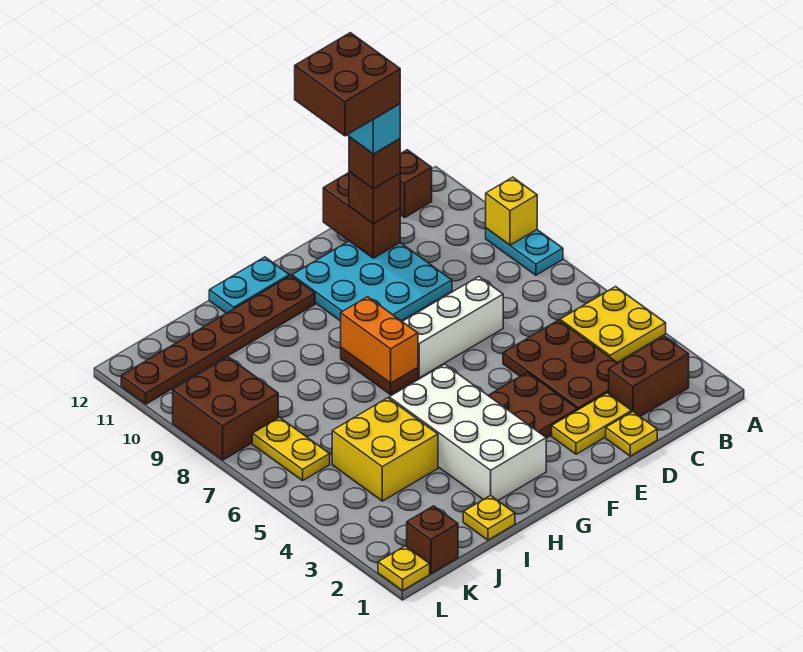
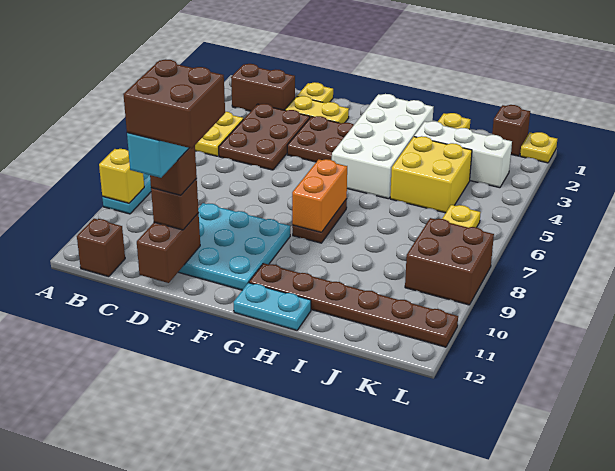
white 1x3 brick [402,277,503,378] -> white 1x3 brick moved to [414,121,512,188]

